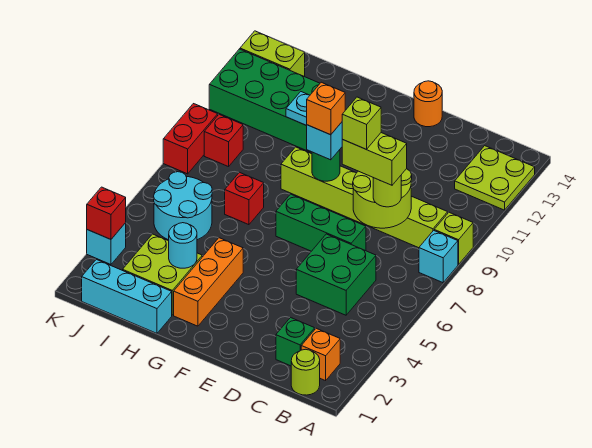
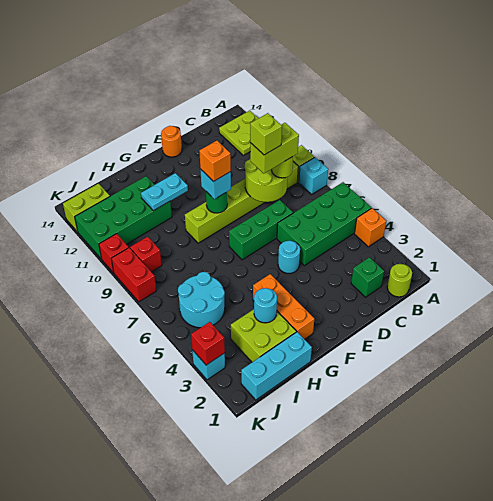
orange 1x1 brick [301,328,340,381] -> orange 1x1 brick moved to [355,208,386,247]
green 2x2 brick [296,234,376,315] -> green 2x4 brick [277,182,371,266]
none -> cyan 1x1 round brick [278,241,300,273]
red 1x1 brick [225,172,264,225] -> red 1x1 brick moved to [99,234,129,273]

